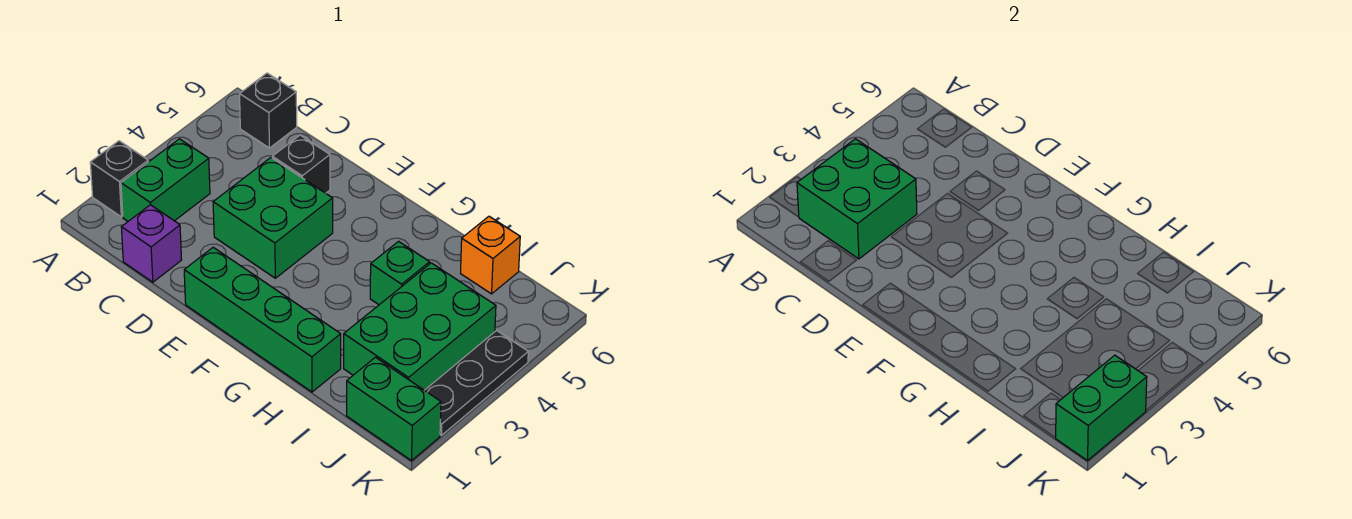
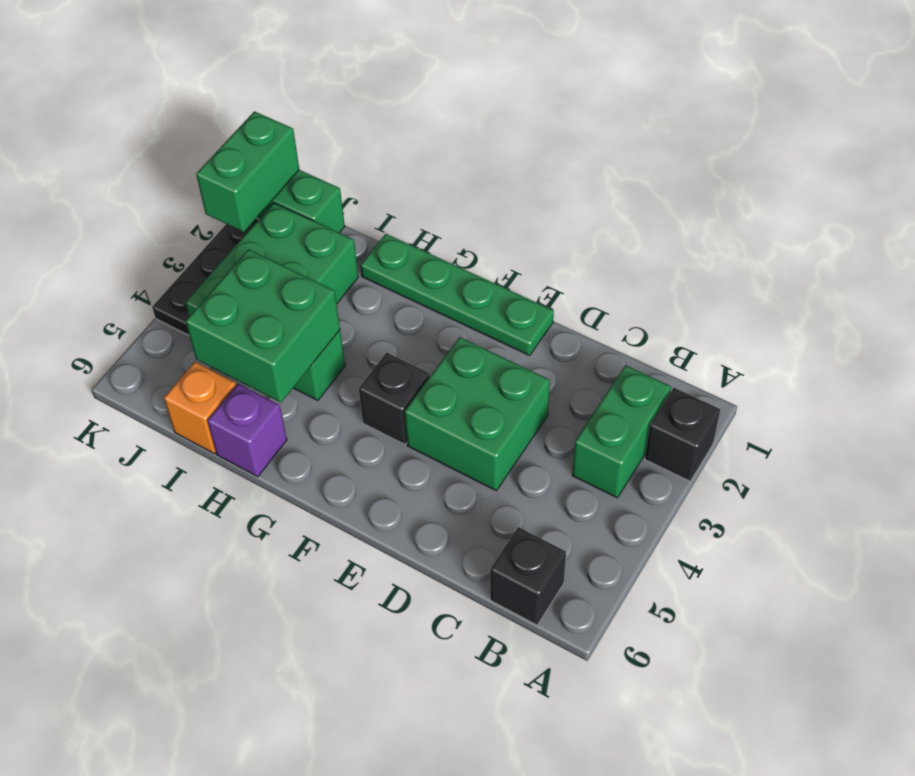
green 2x2 brick [797,139,917,259] -> green 2x2 brick moved to [186,249,340,402]
purple 1x1 brick [121,205,181,282] -> purple 1x1 brick moved to [207,384,287,477]
black 1x1 brick [272,135,330,193] -> black 1x1 brick moved to [359,352,430,444]
green 1x4 brick [184,247,341,392] -> green 1x4 plate [360,234,554,355]

